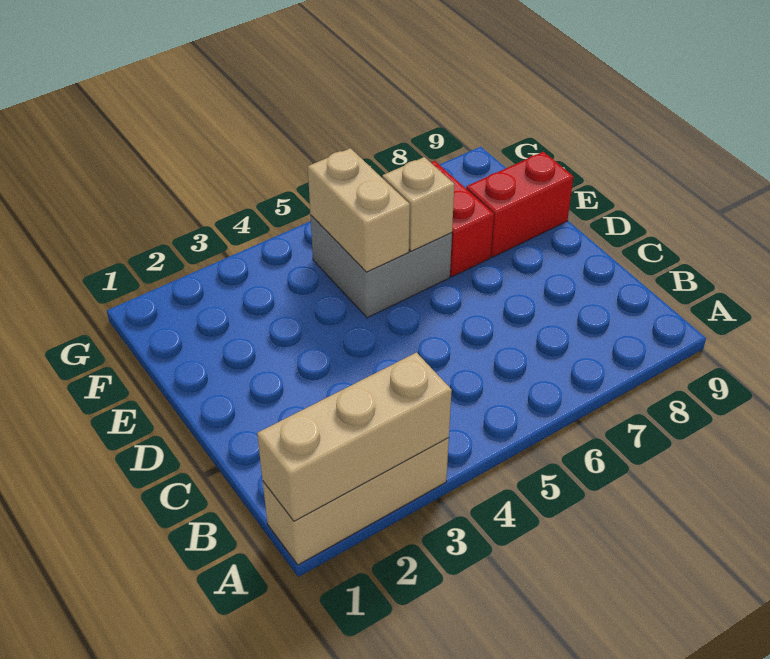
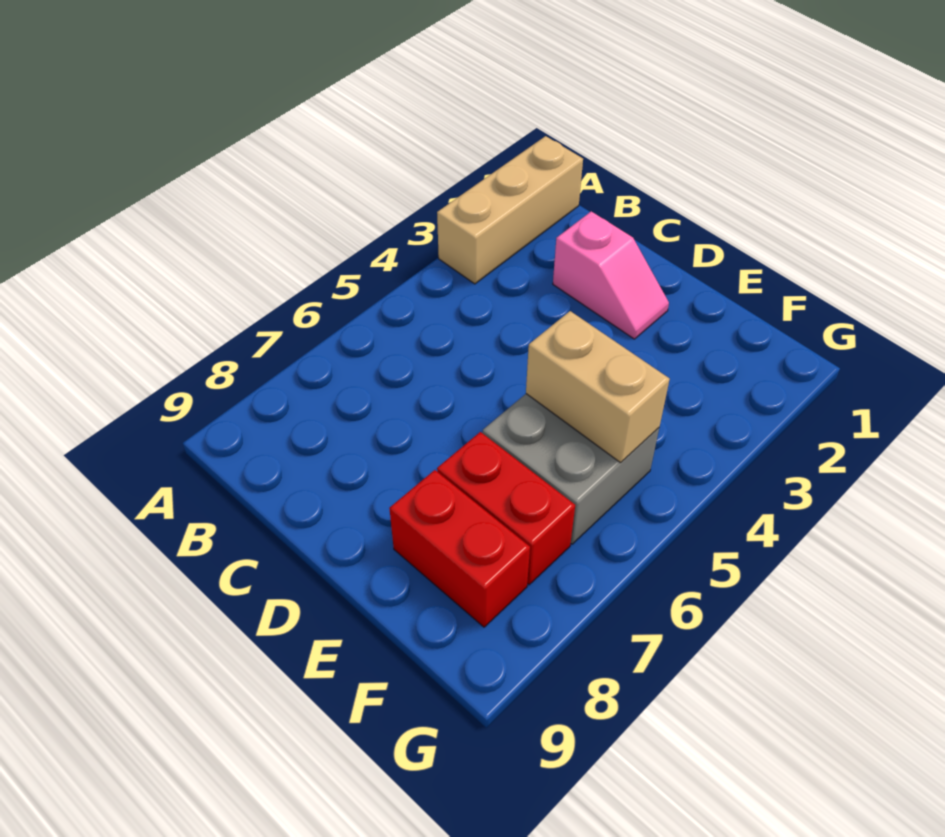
tan 1x3 brick [257,353,452,521] -> none
none -> pink 1x2 slope [553,211,669,339]
tan 1x1 brick [382,157,455,251] -> none
red 1x2 brick [466,152,574,257] -> red 1x2 brick turned to [389,470,530,627]

